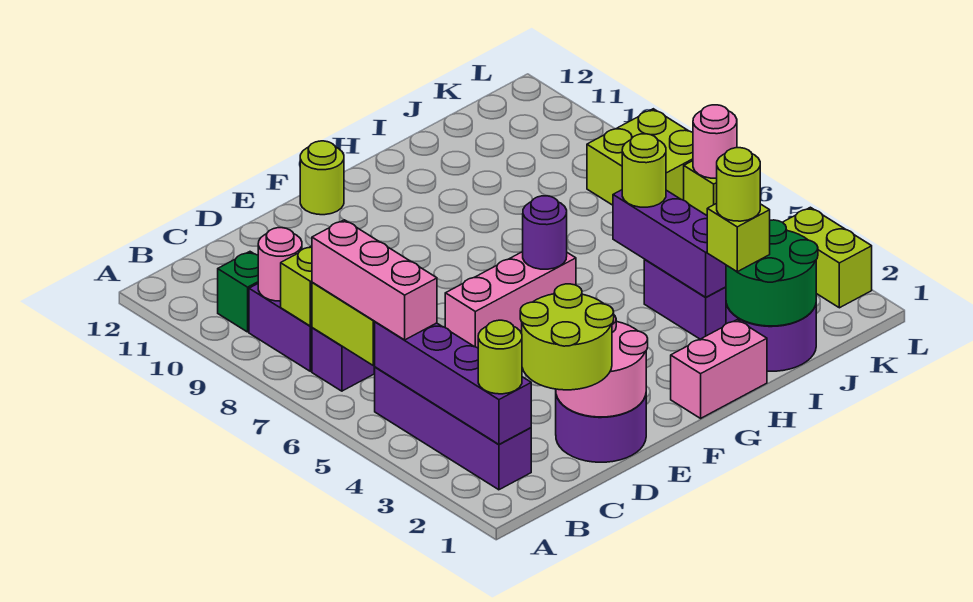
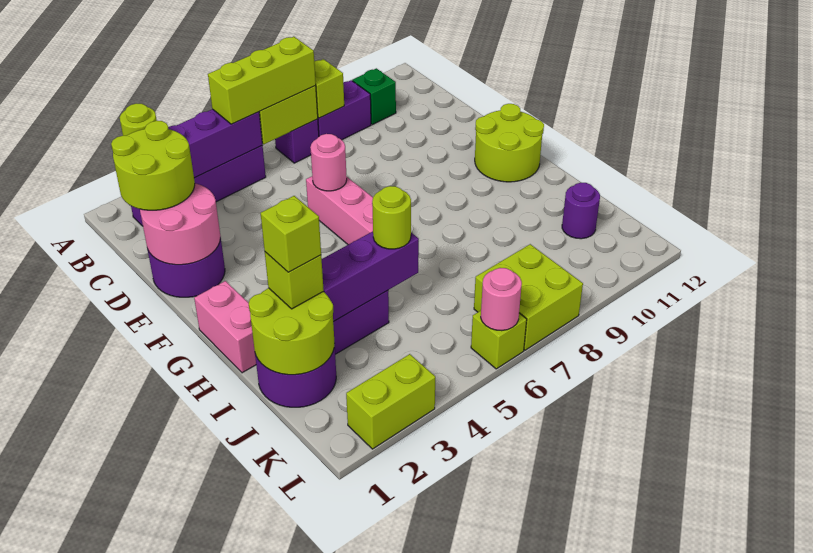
pink 1x3 brick [312,220,437,340] -> lime 1x3 brick [208,37,316,124]
pink 1x1 round brick [258,228,302,301] -> pink 1x1 round brick moved to [310,134,347,191]
lime 1x1 round brick [300,141,344,215] -> lime 2x2 round brick [475,104,544,182]
purple 1x1 round brick [523,196,567,269] -> purple 1x1 round brick moved to [562,183,600,239]
green 2x2 round brick [726,220,818,326] -> lime 2x2 round brick [249,288,335,375]
lime 1x1 round brick [717,148,760,221] -> lime 1x1 brick [261,196,321,272]

